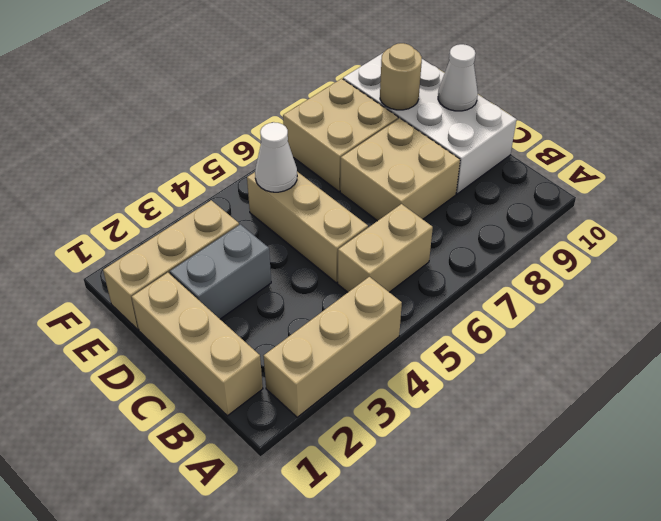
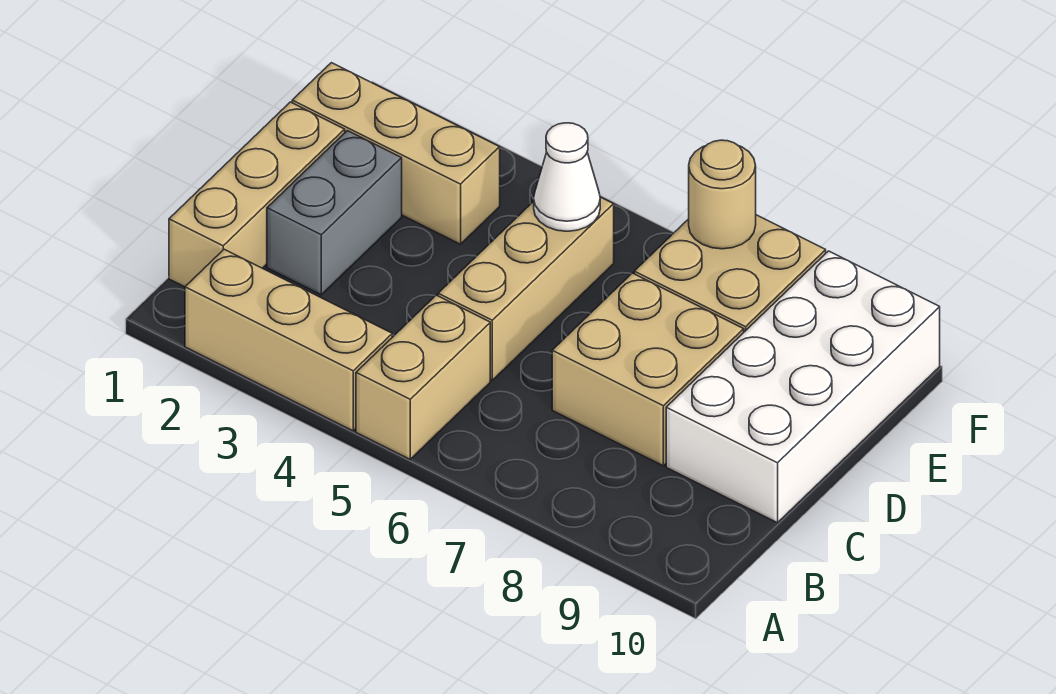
tan 1x2 brick [338,204,433,292] -> tan 1x2 brick turned to [356,295,490,459]
grey 1x2 brick [170,224,271,319] -> grey 1x2 brick turned to [267,131,402,295]
white 1x1 cone [438,44,478,111] -> none
tan 1x1 round brick [380,43,422,110] -> tan 1x1 round brick moved to [689,140,756,249]

